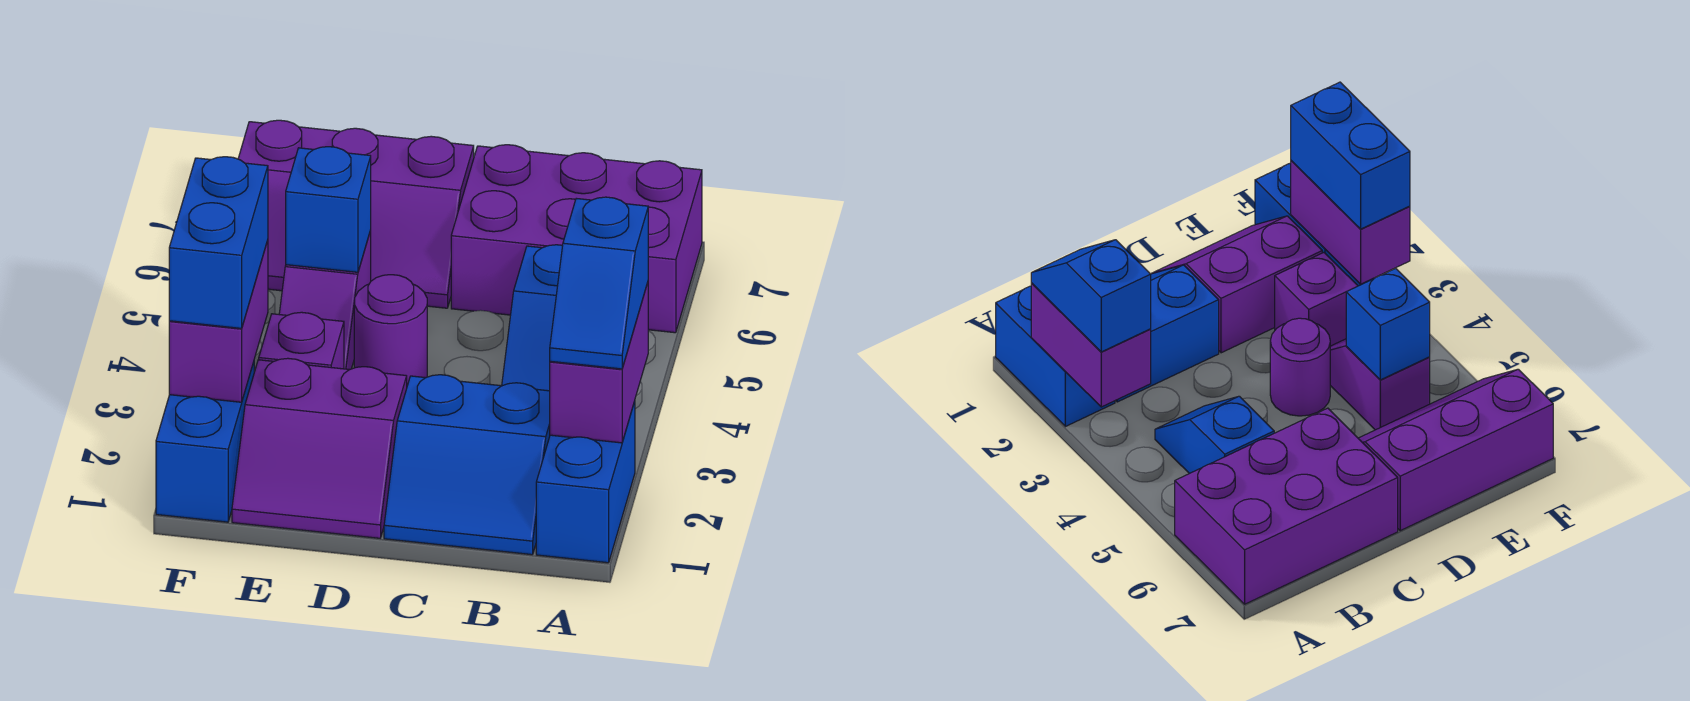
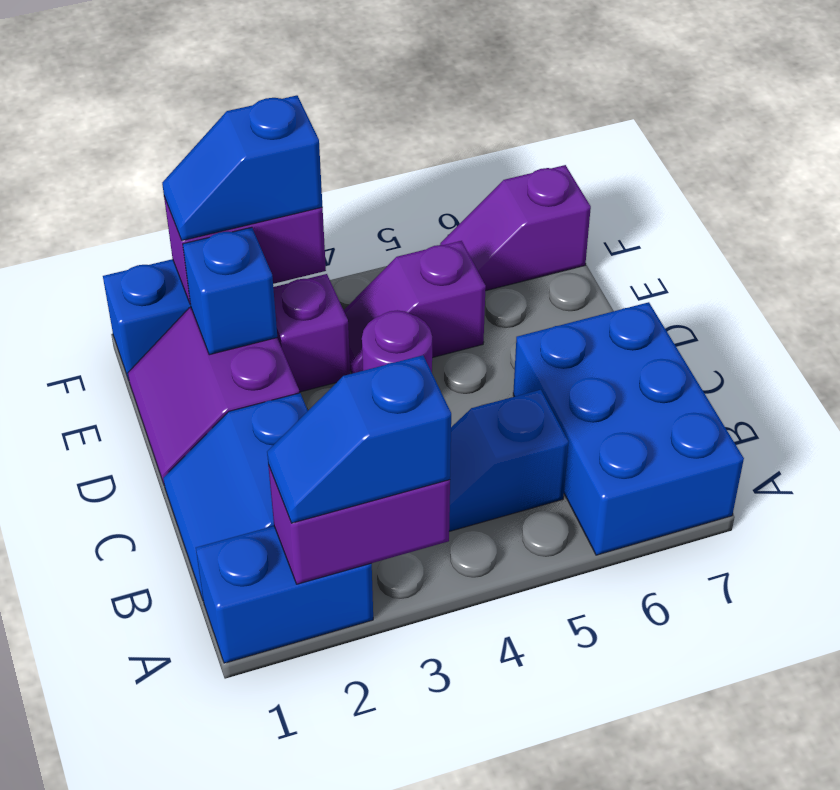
purple 2x3 brick [451,145,702,333] -> blue 2x3 brick [513,302,744,555]
purple 2x3 slope [238,120,474,308] -> purple 1x2 slope [440,165,591,291]
blue 1x1 brick [286,147,371,272] -> blue 1x1 brick moved to [183,227,277,355]
blue 1x2 brick [169,157,268,328] -> blue 1x2 slope [162,95,322,241]

